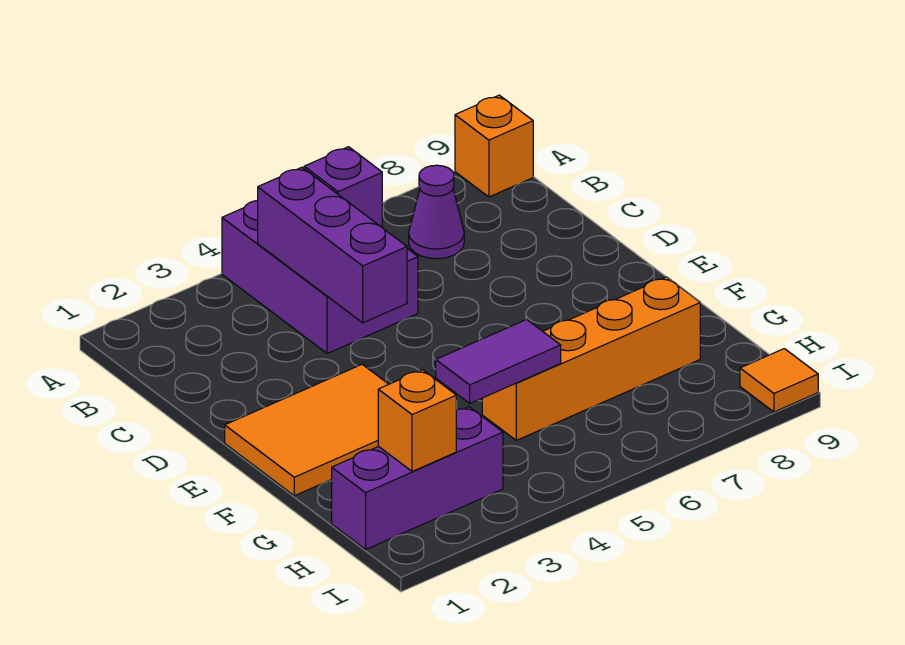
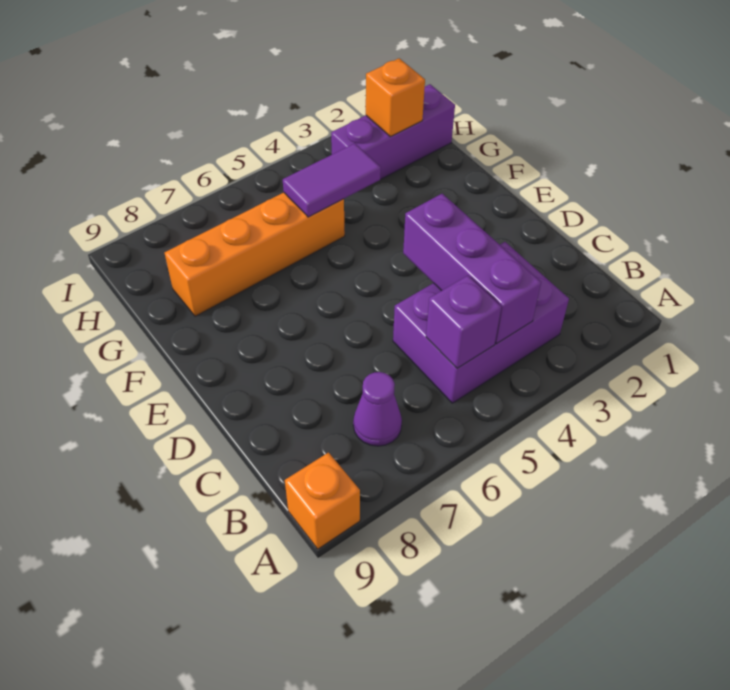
purple 2x3 brick [222,200,418,354] -> purple 2x3 brick turned to [393,242,569,403]
orange 2x3 tile [225,364,389,496] -> none
orange 1x1 tile [740,349,818,412] -> none

